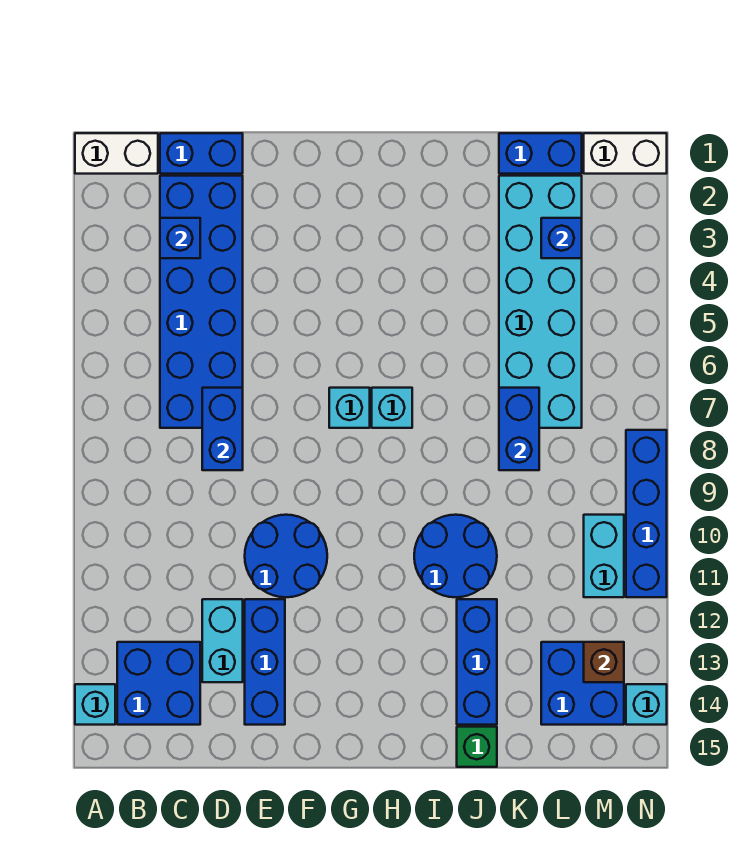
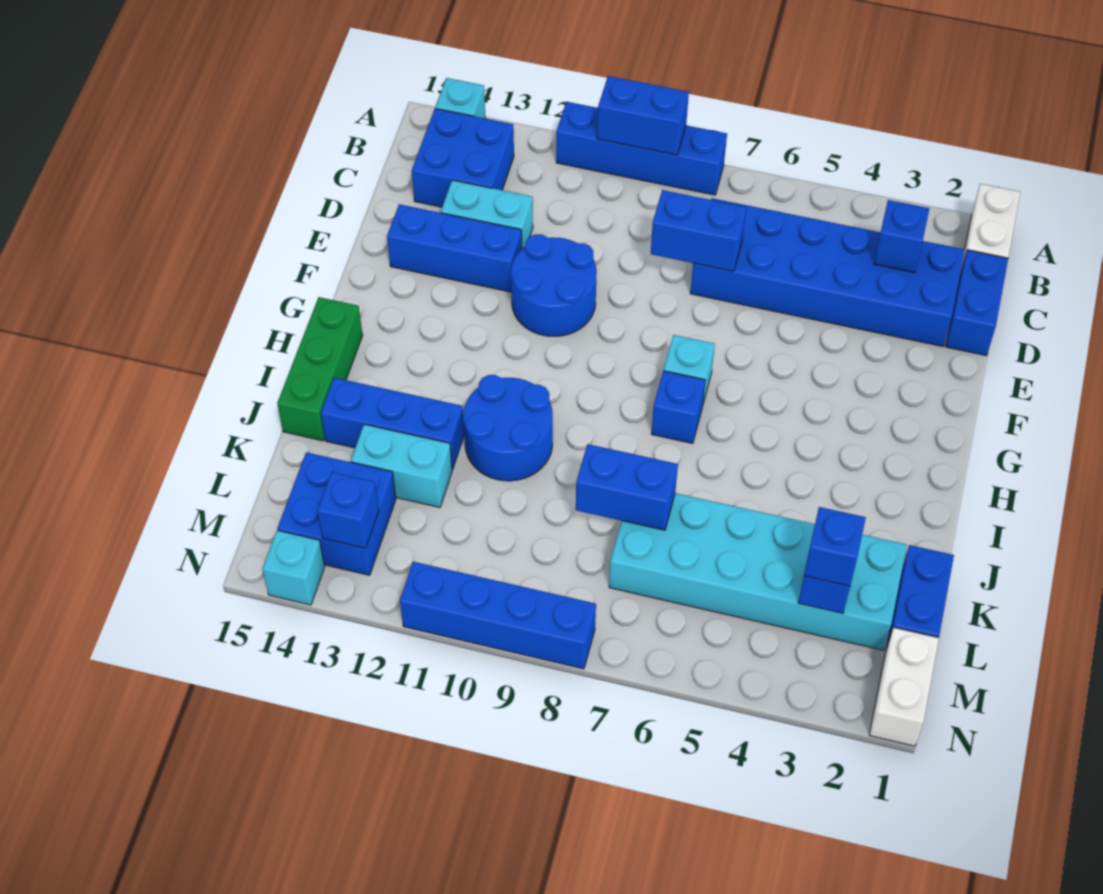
none -> blue 1x4 brick [556,102,727,195]
none -> blue 1x2 brick [597,76,689,155]
cyan 1x1 brick [372,388,412,428] -> blue 1x1 brick [651,371,705,444]
green 1x1 brick [457,727,497,767] -> green 1x3 brick [277,297,363,441]
none -> blue 1x1 brick [804,507,866,586]
cyan 1x2 brick [584,515,624,597] -> cyan 1x2 brick moved to [351,424,452,507]
brown 1x1 brick [584,642,624,682] -> blue 1x1 brick [317,472,379,548]

